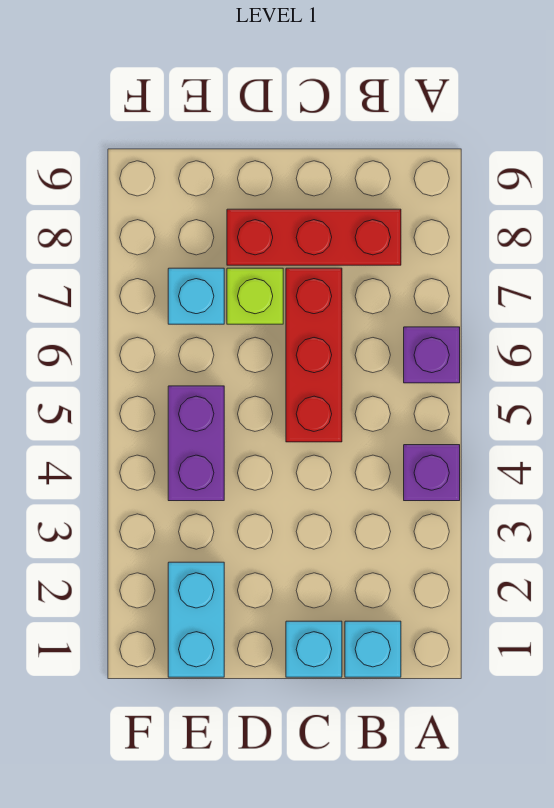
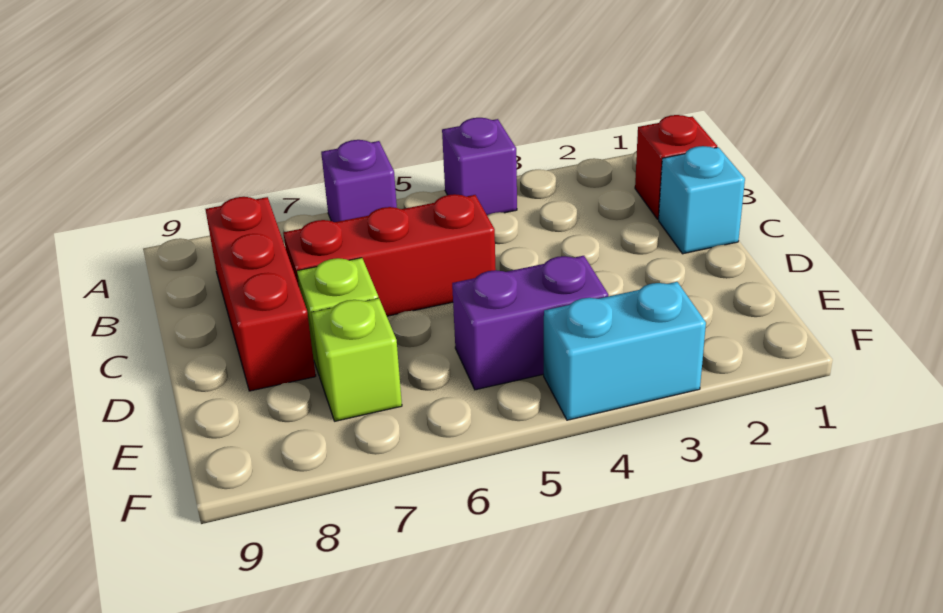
cyan 1x1 brick [345,621,401,677] -> red 1x1 brick [635,115,717,219]
cyan 1x2 brick [168,562,224,677] -> cyan 1x2 brick moved to [544,282,706,420]
cyan 1x1 brick [168,268,224,324] -> lime 1x1 brick [311,298,402,421]

